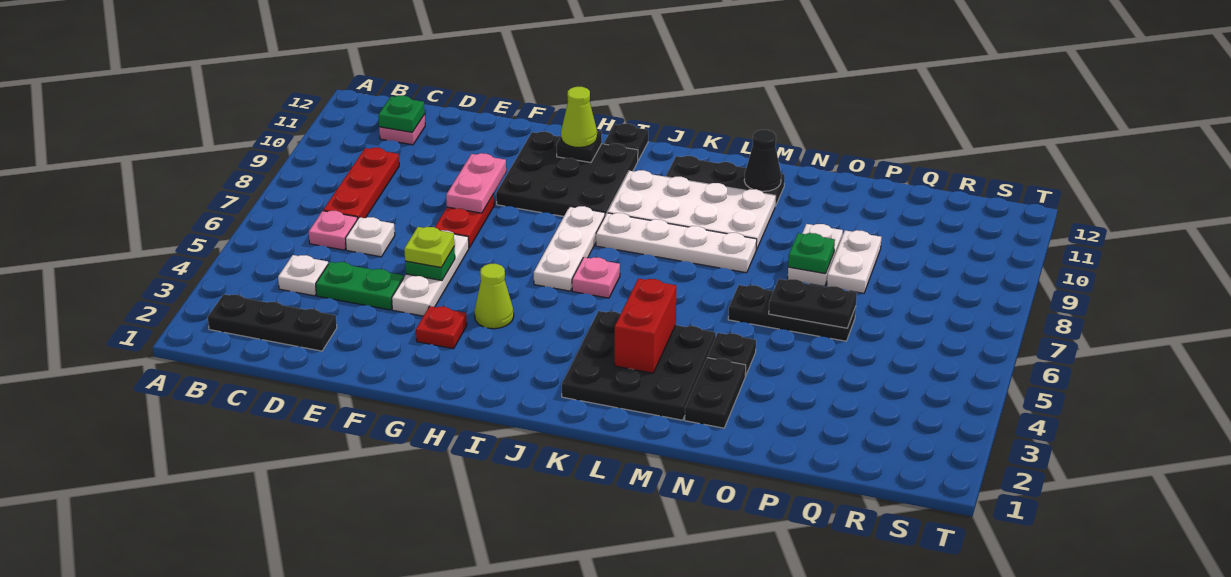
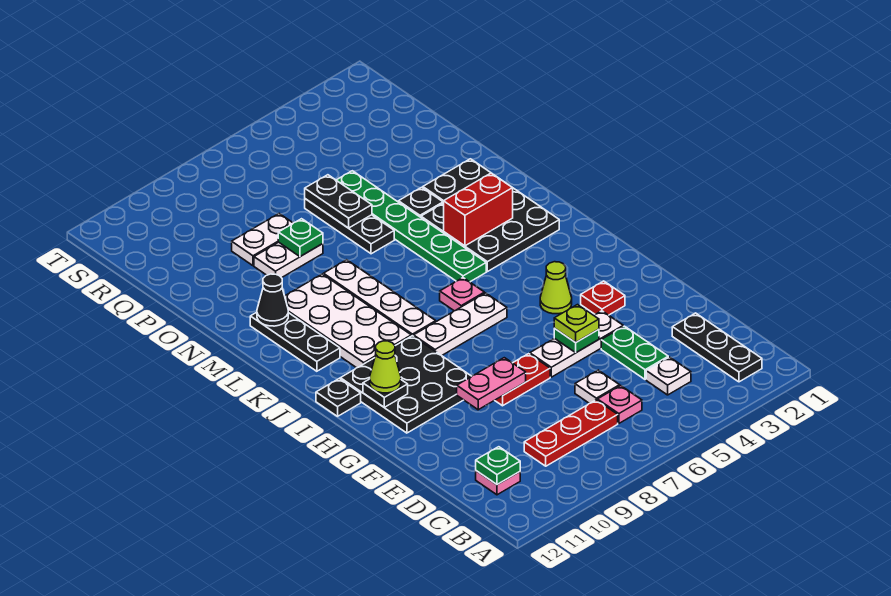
none -> green 1x6 plate [337,171,486,282]

